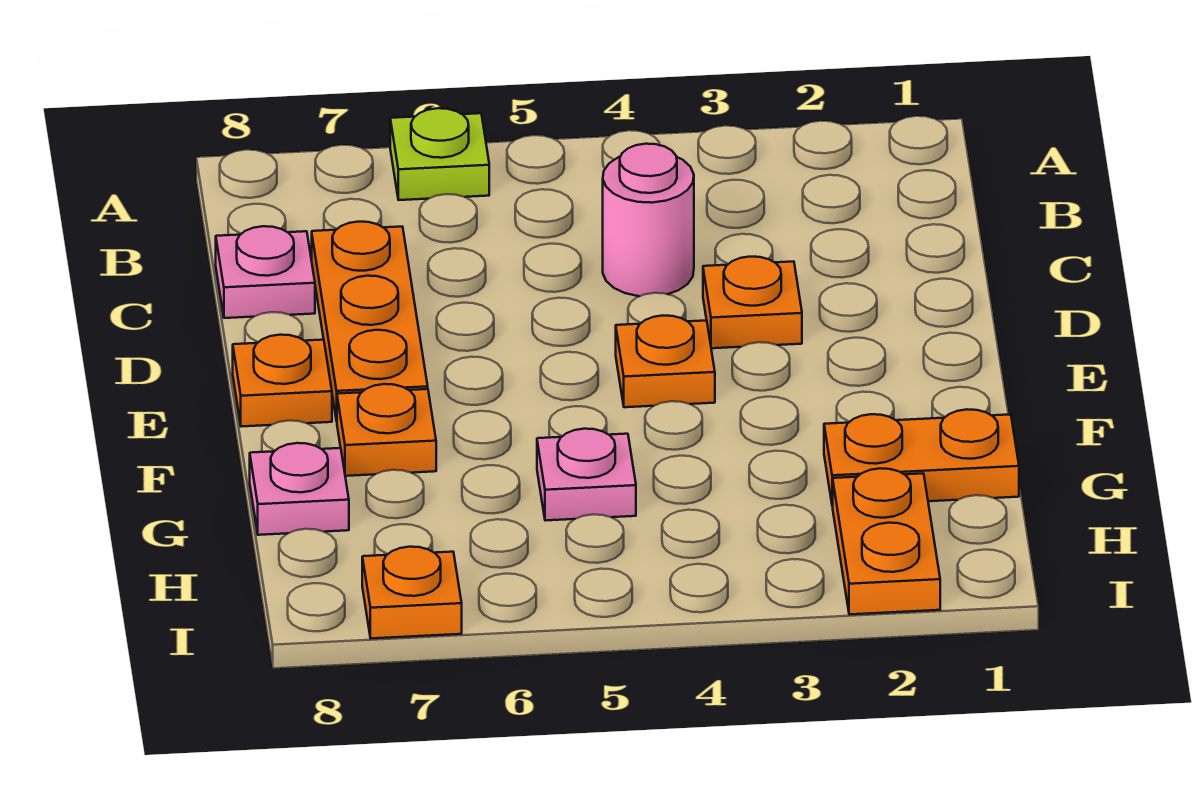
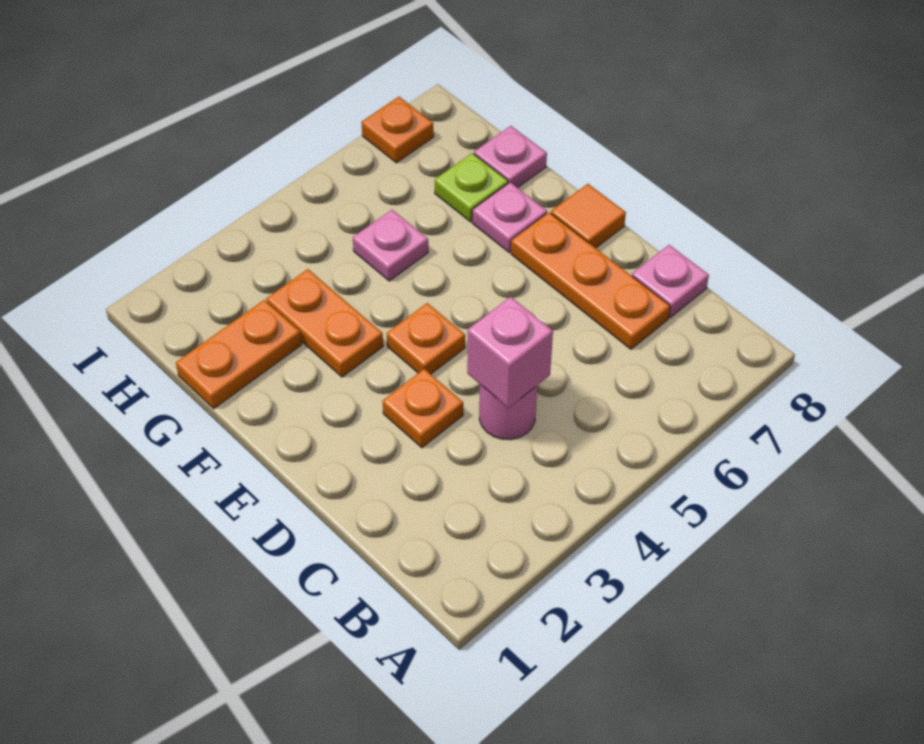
lime 1x1 plate [390,108,489,200] -> lime 1x1 plate moved to [435,153,508,222]
none -> pink 1x1 brick [467,297,553,408]
orange 1x1 plate [233,335,332,427] -> orange 1x1 tile [551,184,626,248]
orange 1x1 plate [337,384,436,476] -> pink 1x1 plate [472,182,547,252]
orange 1x2 plate [833,468,940,615] -> orange 1x2 plate moved to [266,269,383,377]

